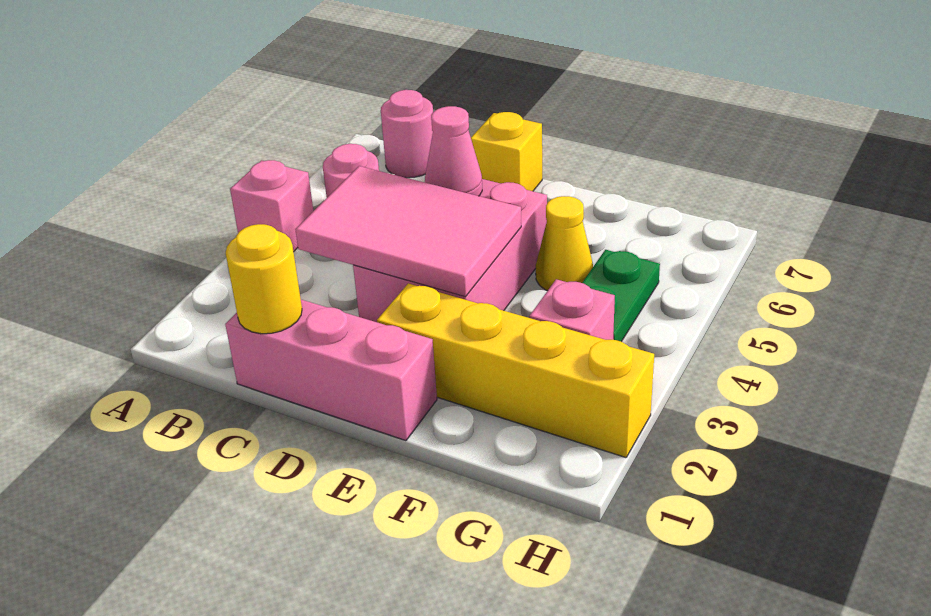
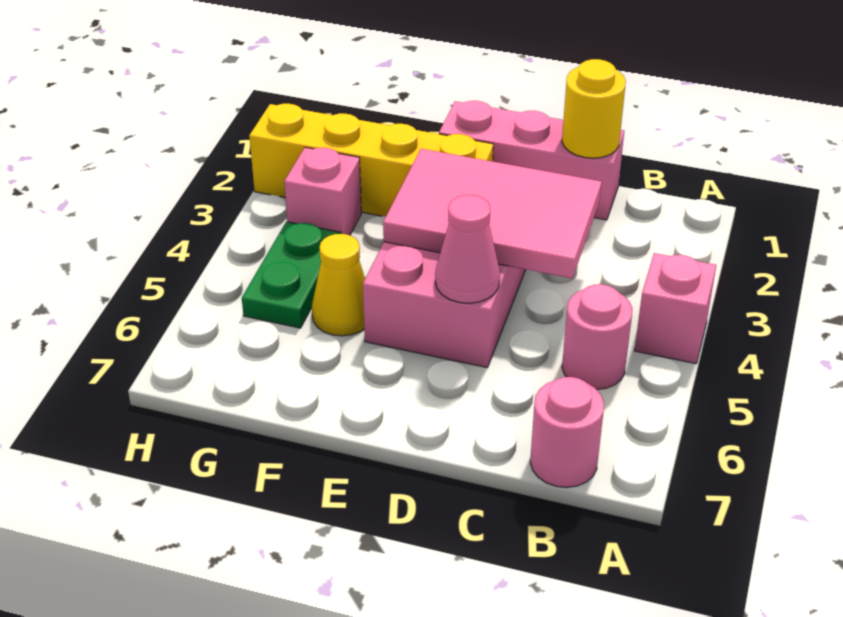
yellow 1x1 brick [471,112,542,191] -> none

